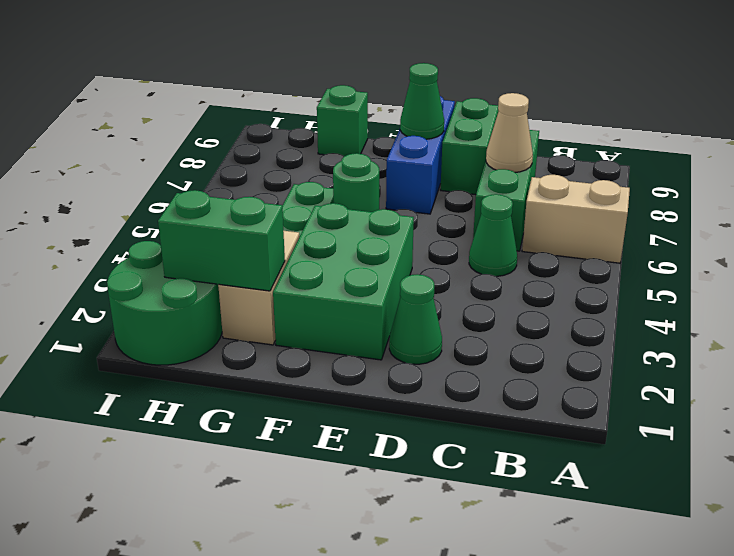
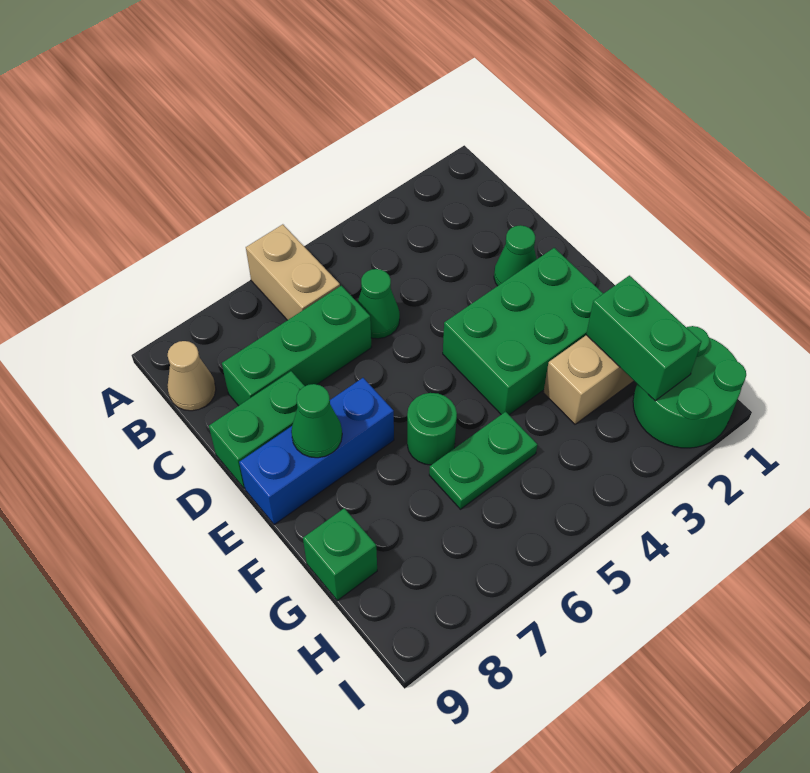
tan 1x1 cone [486,93,533,173] -> tan 1x1 cone moved to [168,341,216,411]

